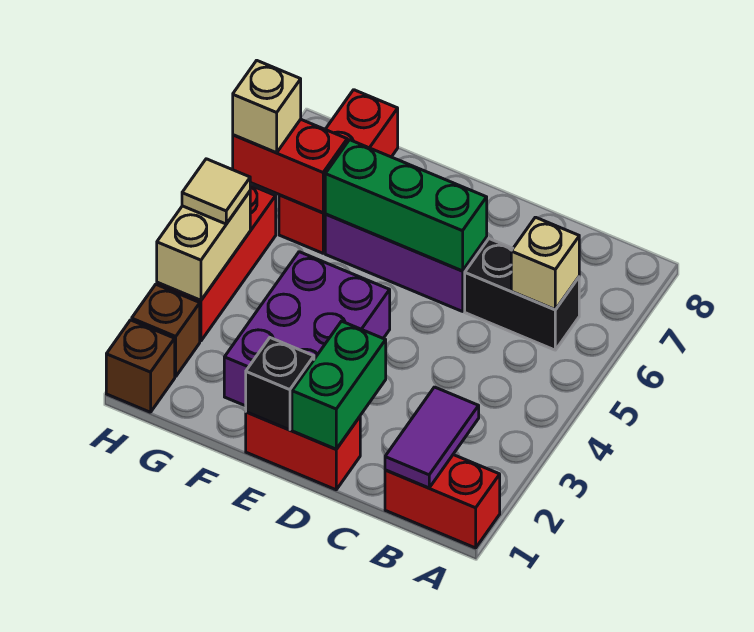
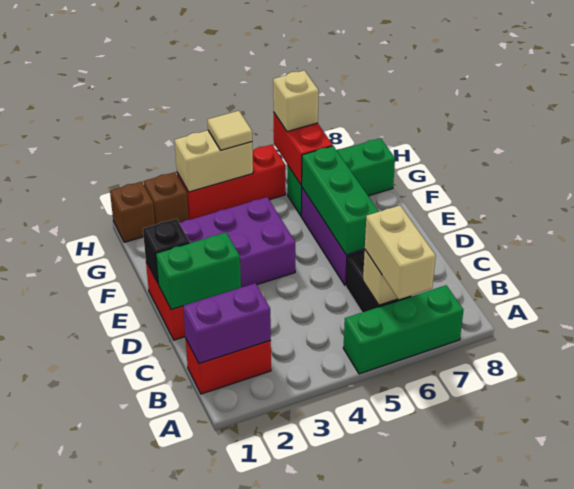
red 1x2 brick [385,455,500,548] -> red 1x2 brick turned to [186,340,271,394]
none -> green 1x3 brick [343,285,464,374]
none -> tan 1x2 brick [365,205,436,299]
purple 1x2 tile [385,387,479,488] -> purple 1x2 brick [183,283,271,364]
red 1x3 brick [279,90,398,253] -> green 1x3 brick [288,138,395,216]

